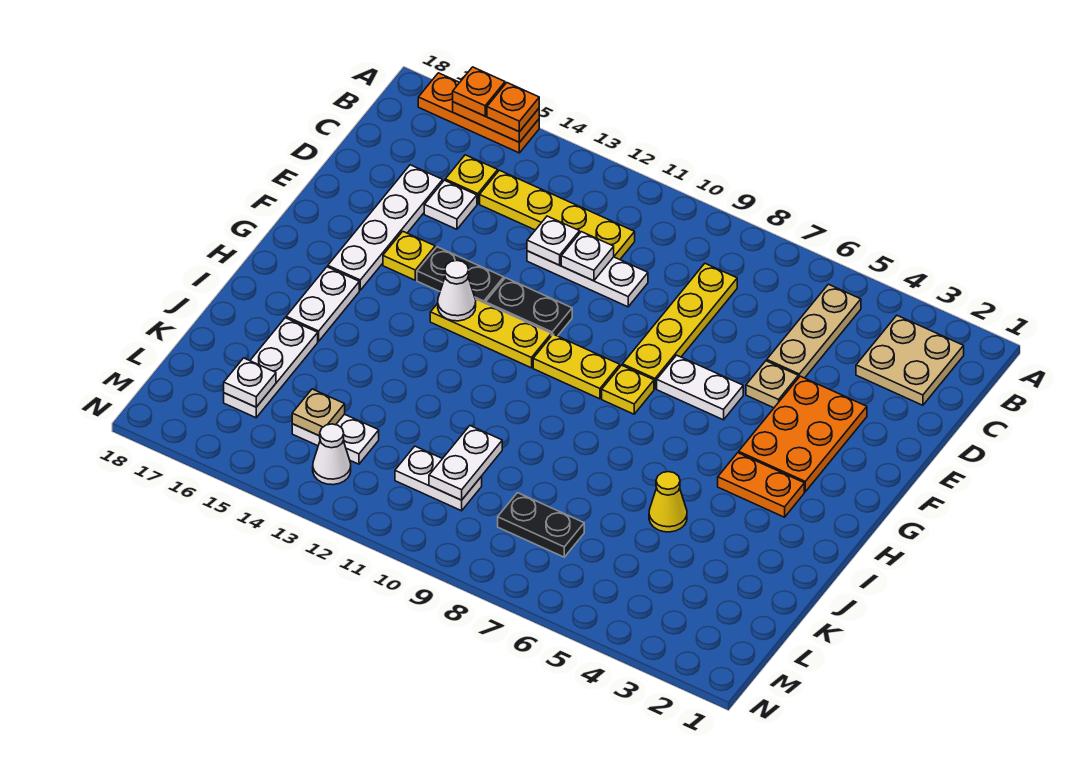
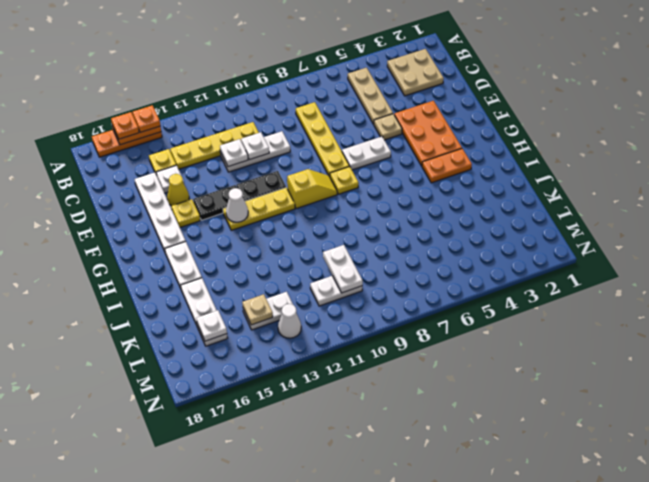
yellow 1x2 plate [533,334,620,399] -> yellow 1x2 slope [287,169,337,209]
yellow 1x1 cone [649,472,687,532] -> yellow 1x1 cone moved to [167,174,189,206]
black 1x2 plate [498,493,584,557] -> none

